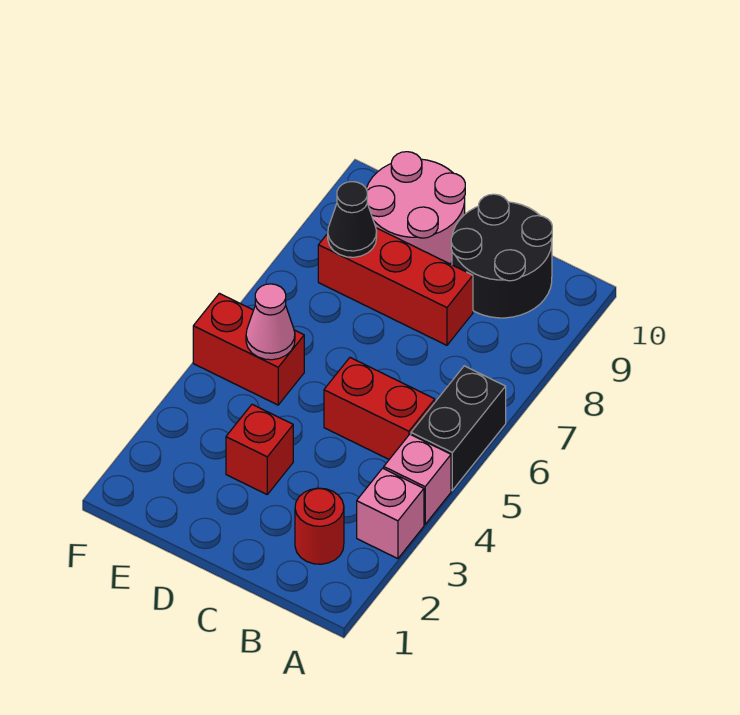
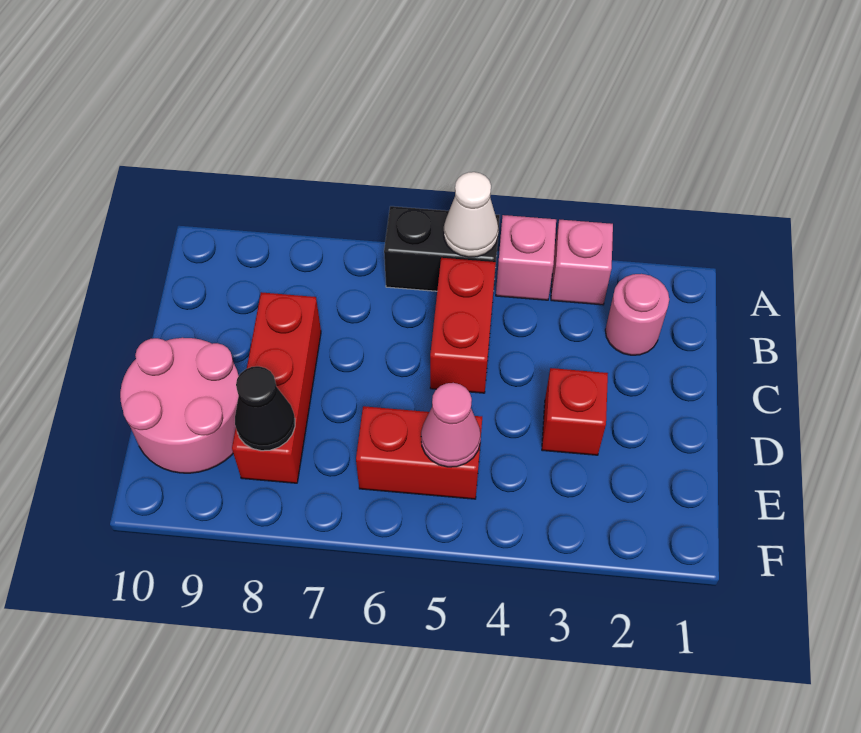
none -> white 1x1 cone [444,172,498,257]
red 1x1 round brick [295,488,344,564] -> pink 1x1 round brick [605,274,669,355]
black 2x2 round brick [451,194,552,318] -> none
red 1x2 brick [193,293,304,405] -> red 1x2 brick turned to [356,406,482,499]

